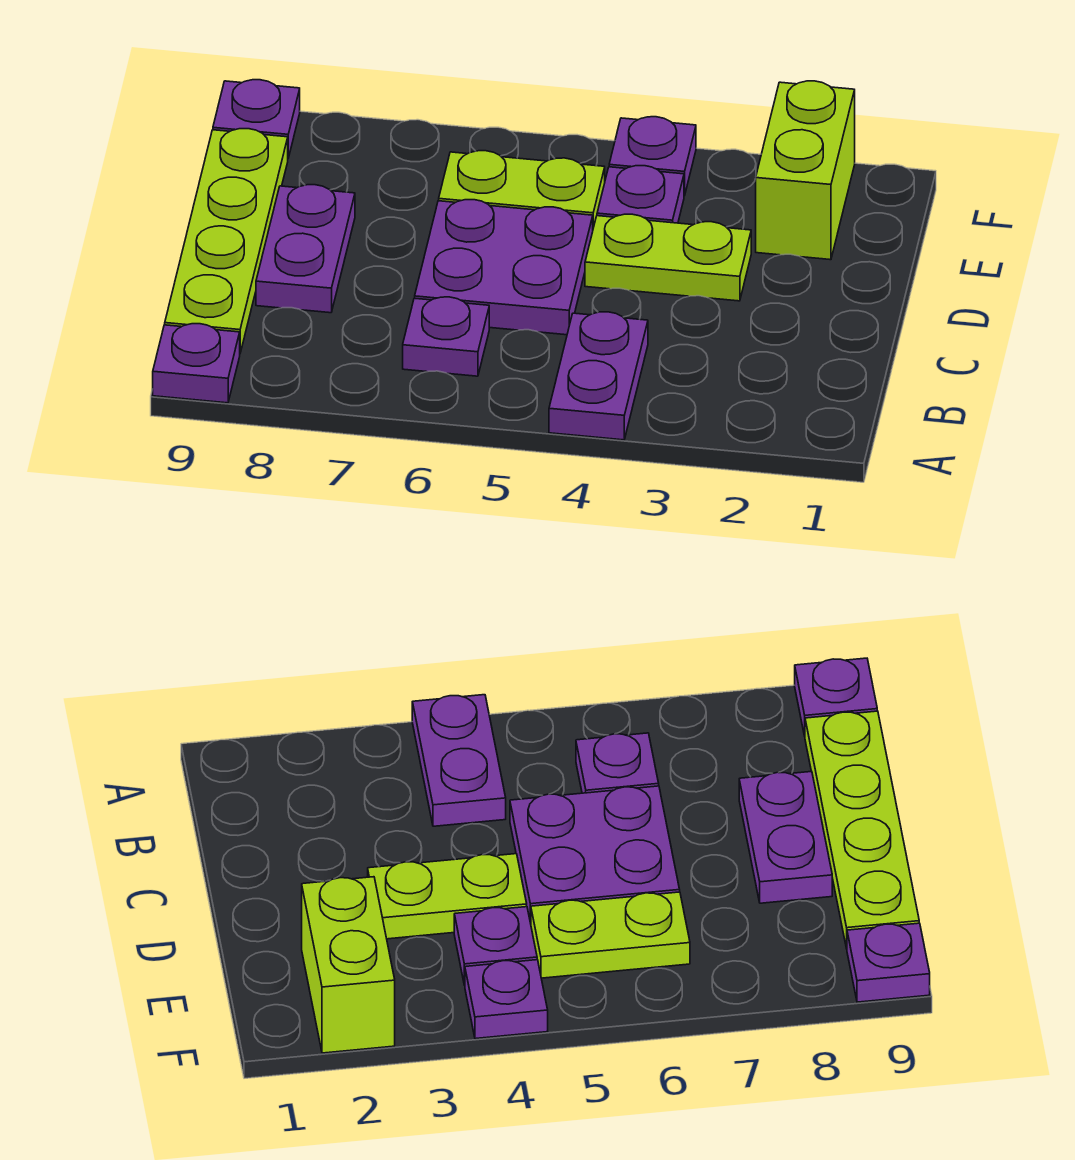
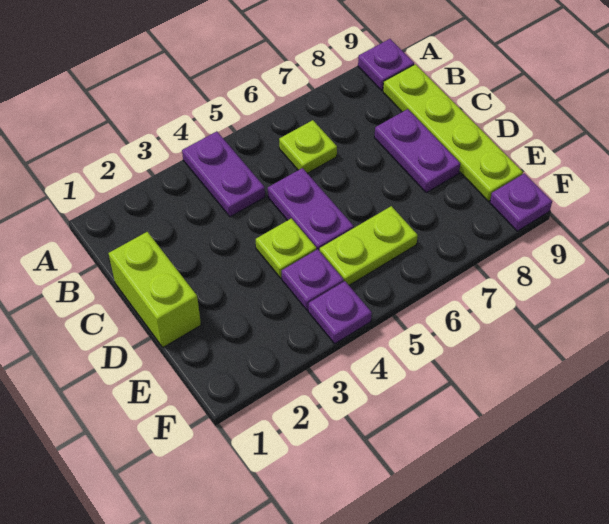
purple 1x1 plate [403,297,489,376] -> lime 1x1 plate [279,120,337,173]
purple 2x2 plate [415,200,593,335] -> purple 1x2 plate [268,168,354,251]
lime 1x2 plate [585,214,751,301] -> lime 1x1 plate [256,218,316,278]
lime 1x2 brick [756,81,855,260] -> lime 1x2 brick moved to [109,232,201,347]

